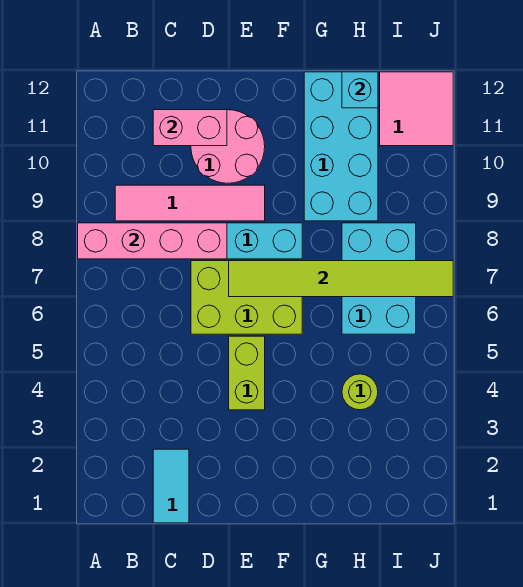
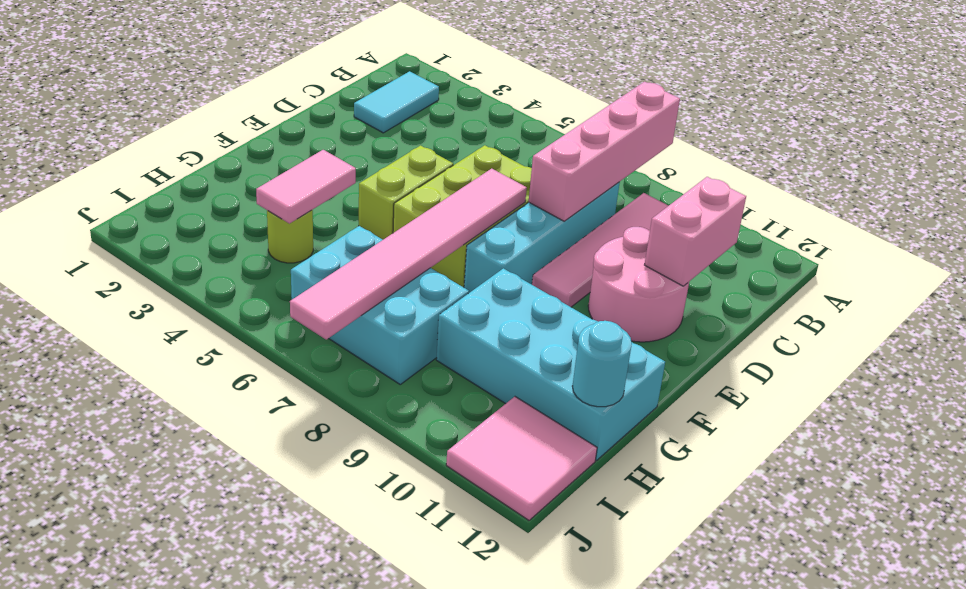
cyan 1x2 tile [153,449,189,523] -> cyan 1x2 tile turned to [354,71,439,133]
lime 1x2 brick [229,336,265,410] -> lime 1x2 brick turned to [359,146,453,240]
lime 1x6 tile [229,261,453,297] -> pink 1x6 tile [290,169,527,339]
none -> pink 1x2 tile [256,150,356,224]
cyan 1x1 brick [342,72,378,108] -> cyan 1x1 round brick [572,321,632,407]

